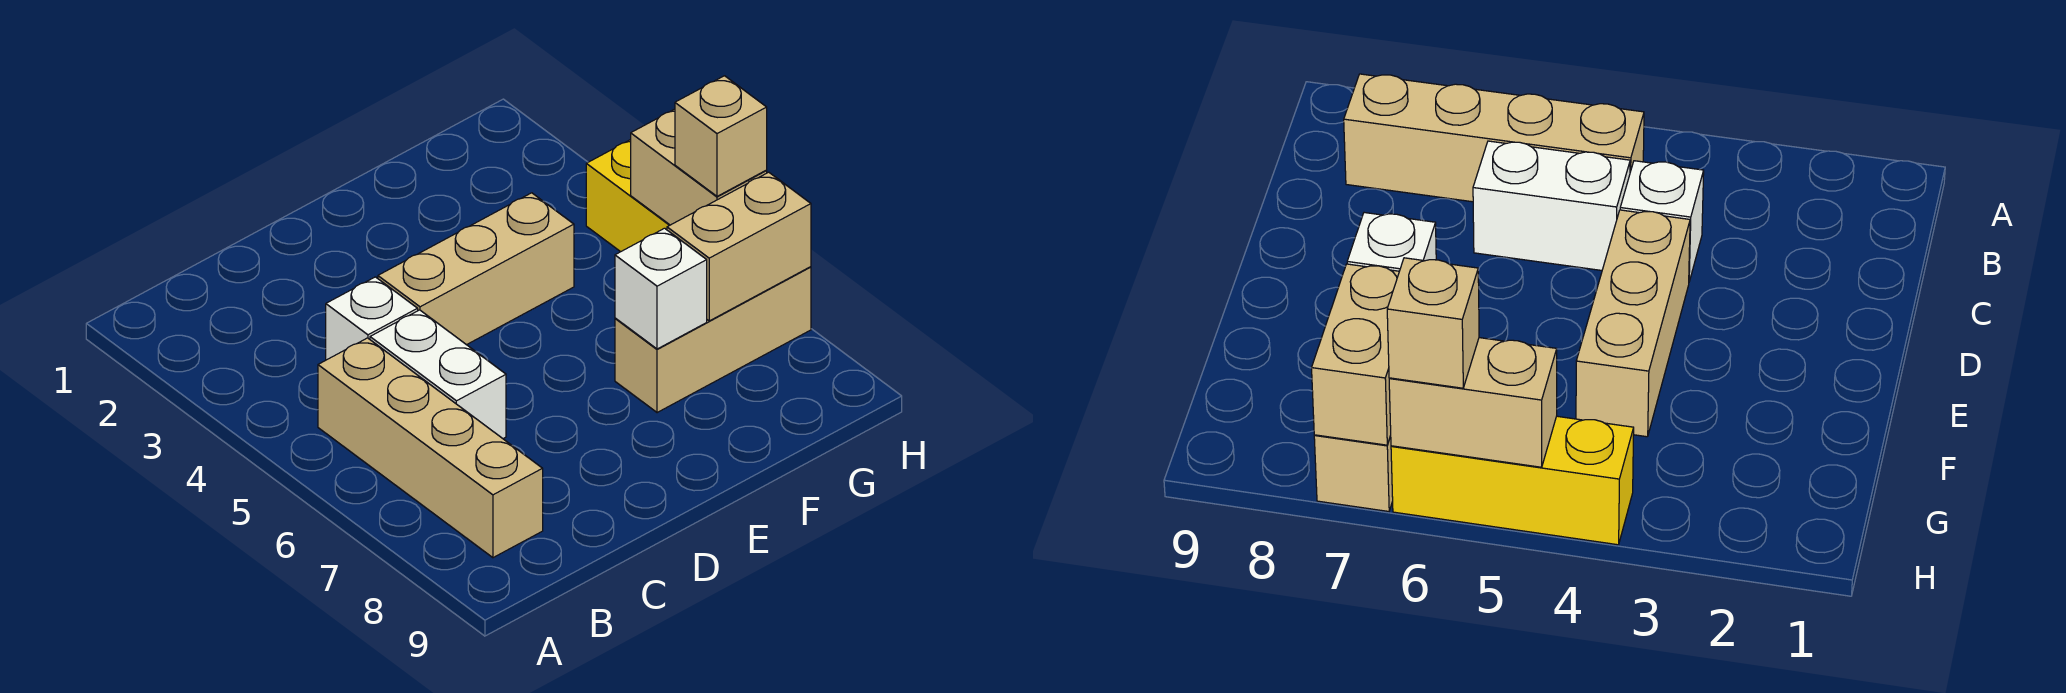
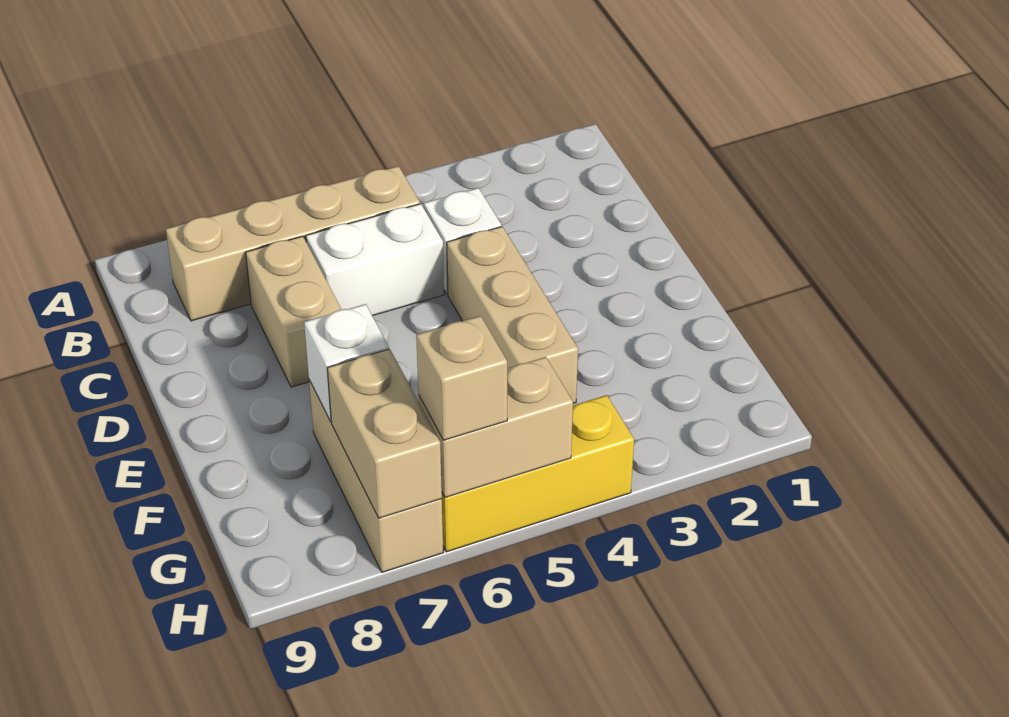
none -> tan 1x2 brick [246,236,342,387]

